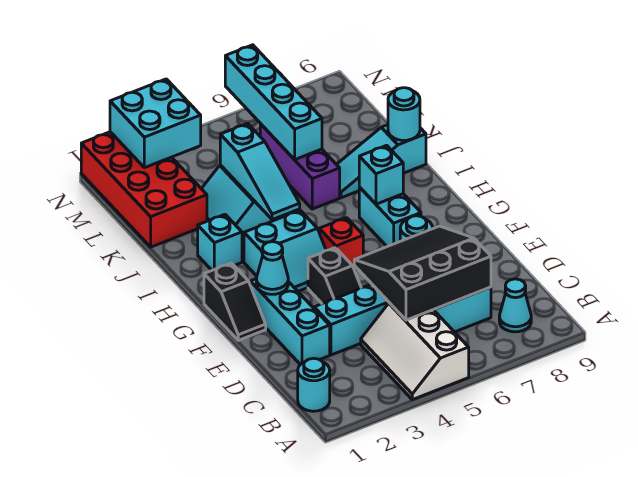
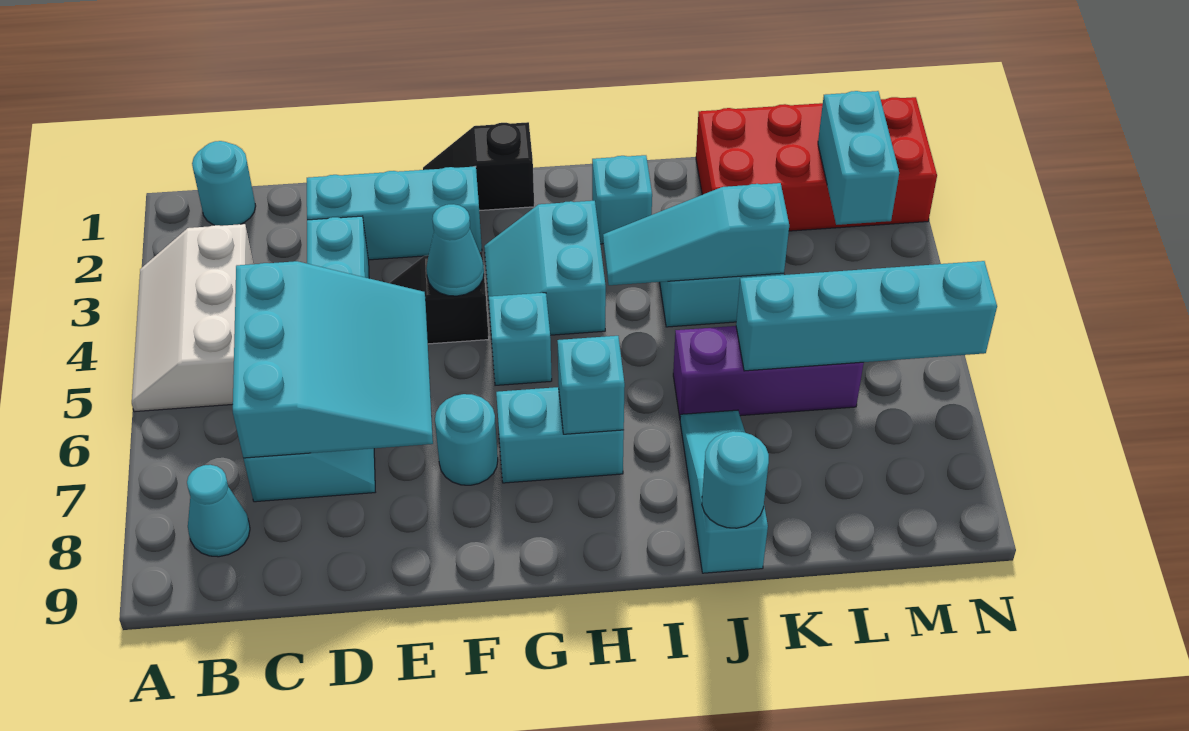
white 2x3 slope [361,303,469,400] -> white 2x3 slope turned to [132,224,253,412]
black 3x3 slope [354,226,491,320] -> cyan 3x3 slope [233,261,433,458]
cyan 1x1 cone [256,242,288,294] -> cyan 1x1 cone moved to [426,204,484,296]
red 1x1 brick [319,218,363,269] -> cyan 1x1 brick [489,293,552,385]
cyan 2x2 brick [110,79,201,168] -> cyan 1x2 brick [818,91,899,225]

